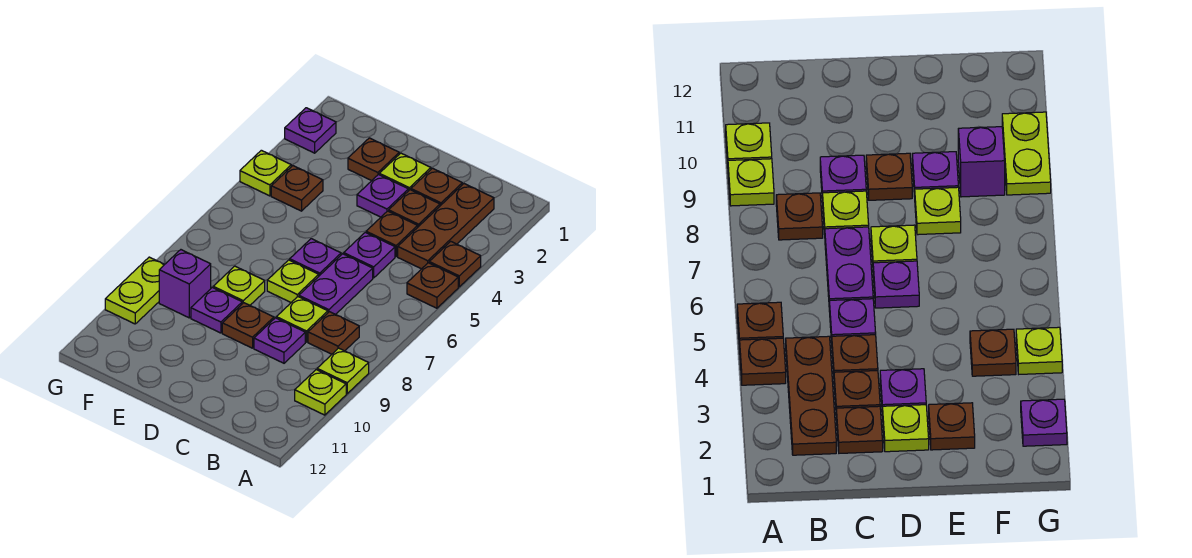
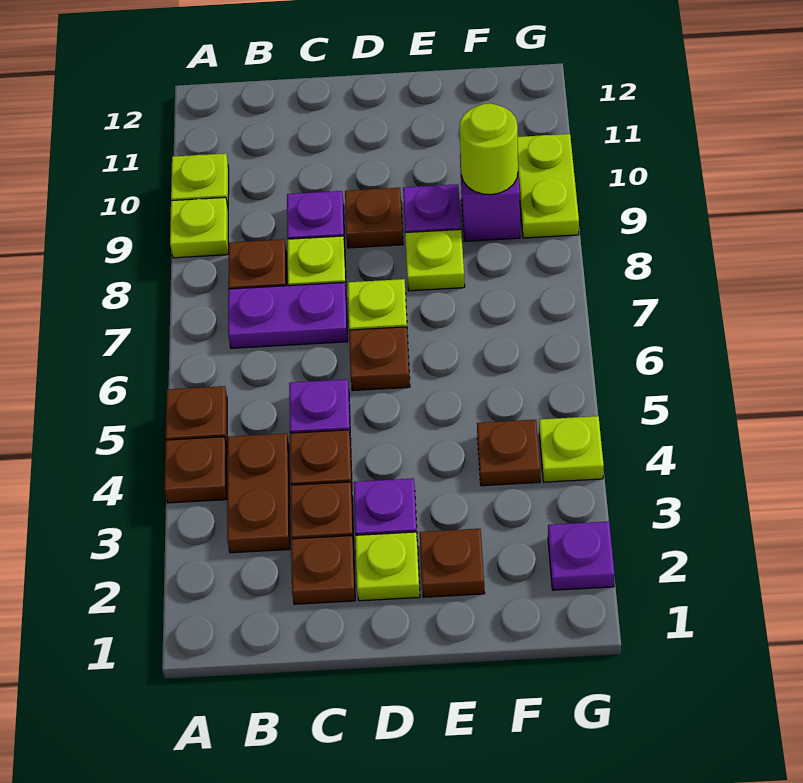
brown 1x3 plate [398,184,494,269] -> brown 1x2 plate [227,433,290,553]
purple 1x2 plate [299,254,373,314] -> purple 1x2 plate turned to [228,282,348,348]
purple 1x1 plate [290,239,341,276] -> brown 1x1 plate [349,327,410,391]
none -> lime 1x1 round brick [460,103,518,195]

